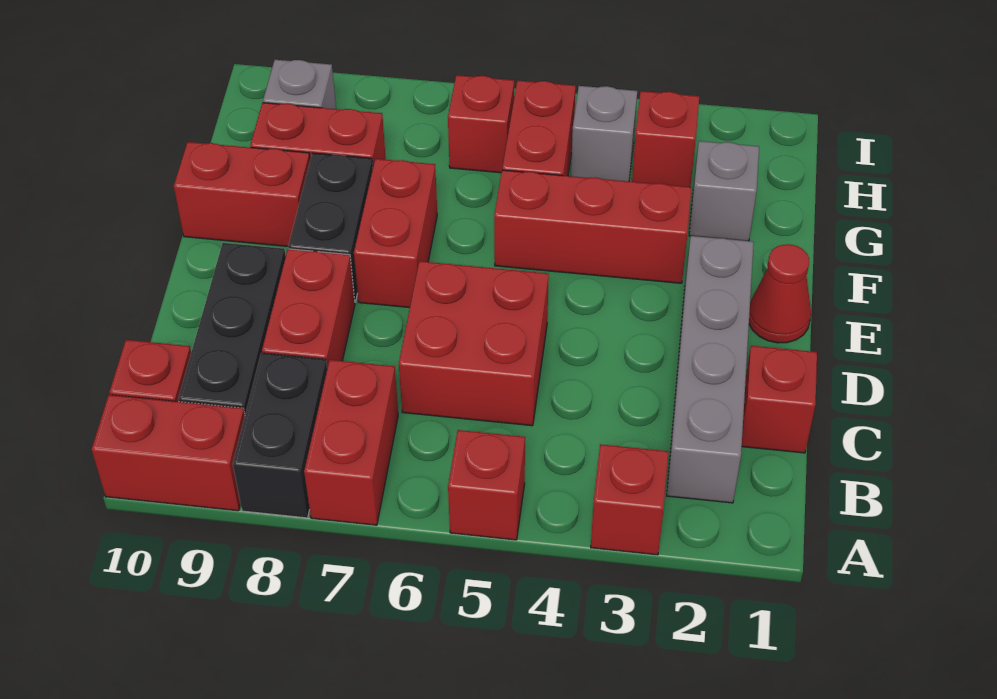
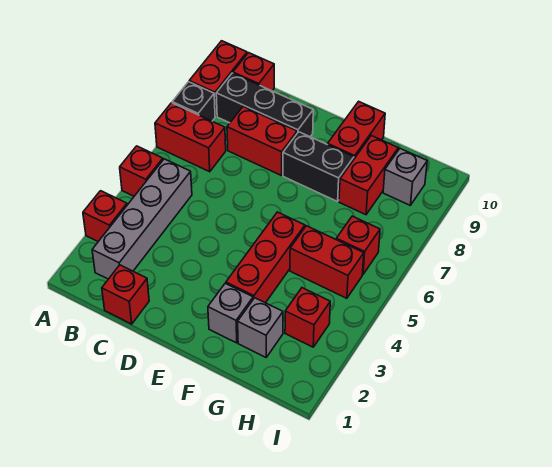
black 1x2 brick [233,353,327,518] -> black 1x1 brick [172,82,215,121]
grey 1x4 brick [667,236,754,503] -> grey 1x4 brick turned to [92,159,192,279]
red 2x2 brick [399,261,549,426] -> none
red 1x1 cone [749,244,811,343] -> none
red 1x2 brick [354,159,437,308] -> none
grey 1x1 brick [571,86,637,181] -> grey 1x1 brick moved to [208,283,253,343]

